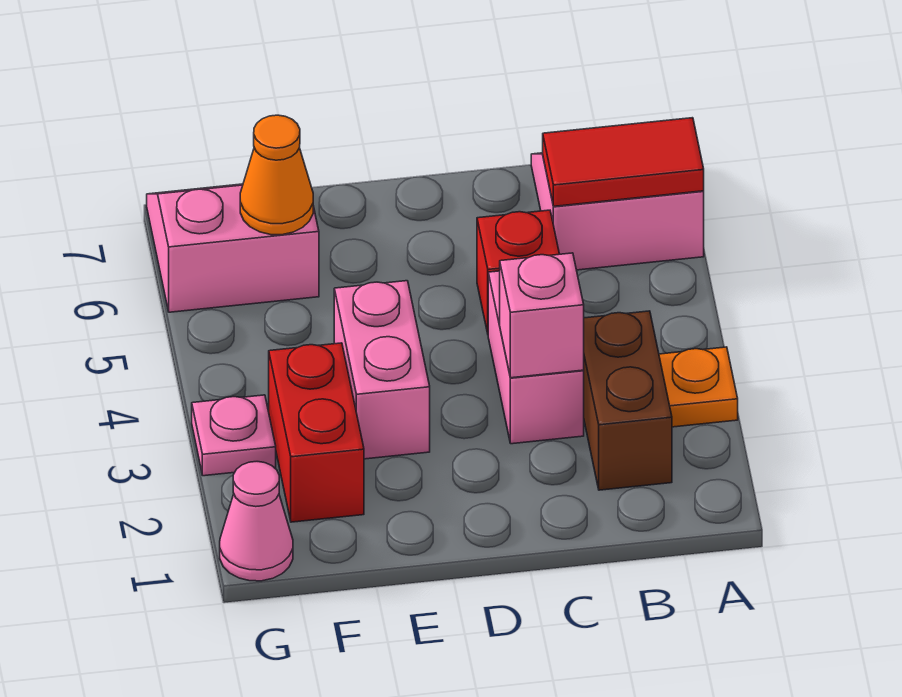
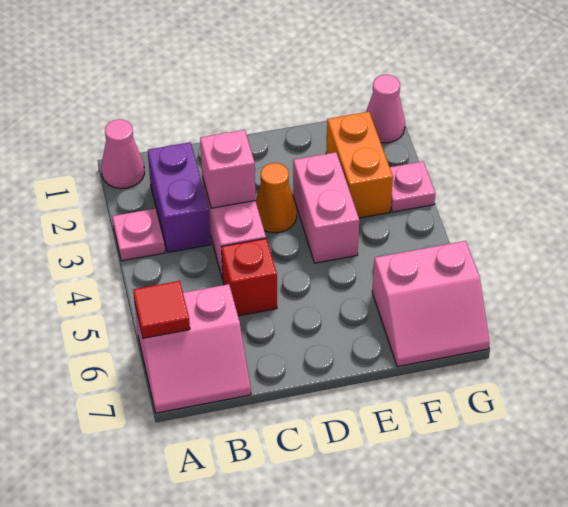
none -> pink 1x1 cone [101,119,144,189]
orange 1x1 plate [659,347,738,427] -> pink 1x1 plate [112,208,165,261]
red 1x2 tile [543,118,704,206] -> red 1x1 tile [133,281,190,338]
brown 1x2 brick [584,311,672,490] -> purple 1x2 brick [148,142,211,253]
red 1x2 brick [269,343,364,522] -> orange 1x2 brick [326,112,393,218]
orange 1x1 cone [240,115,313,235] -> orange 1x1 cone moved to [255,163,297,233]

